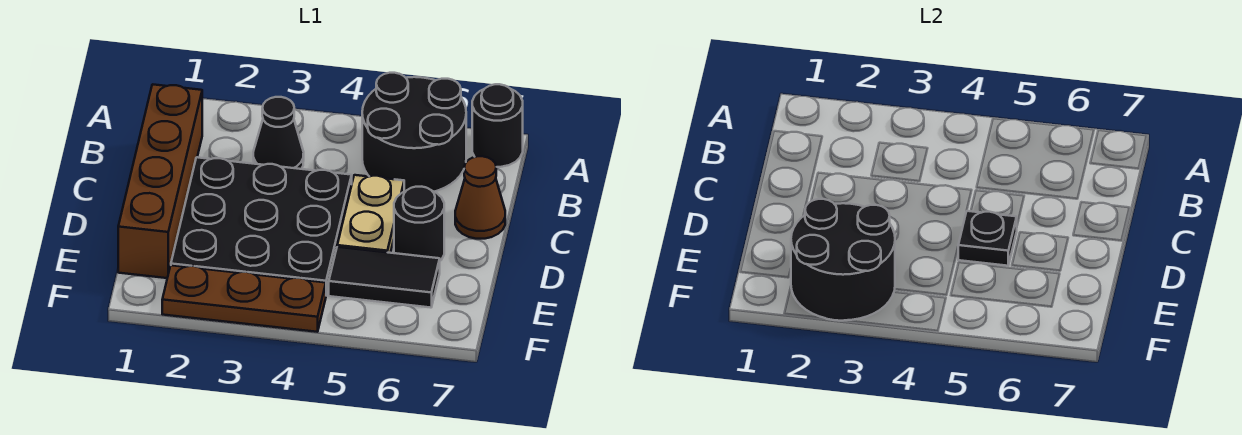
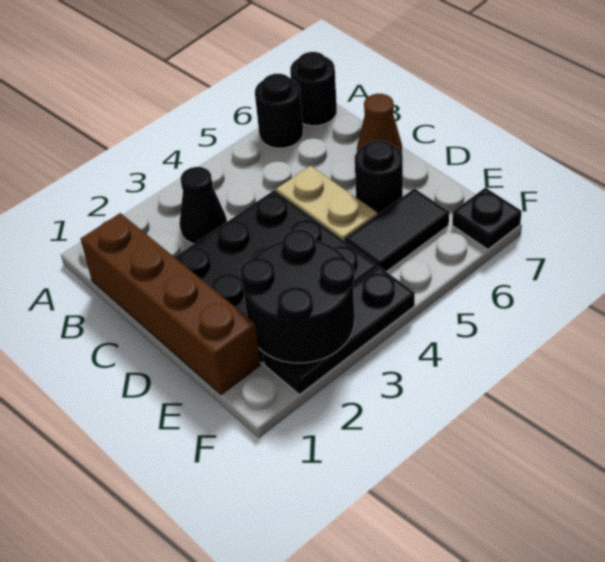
black 2x2 round brick [362,73,466,192] -> black 1x1 round brick [255,74,303,148]
black 1x1 plate [958,211,1017,266] -> black 1x1 plate moved to [452,188,522,249]
brown 1x3 plate [162,265,326,332] -> black 1x3 plate [263,266,415,395]

